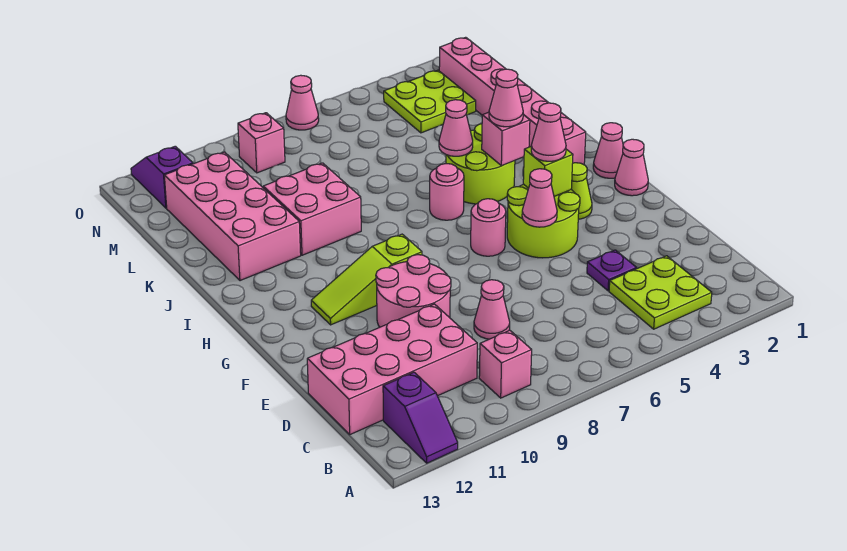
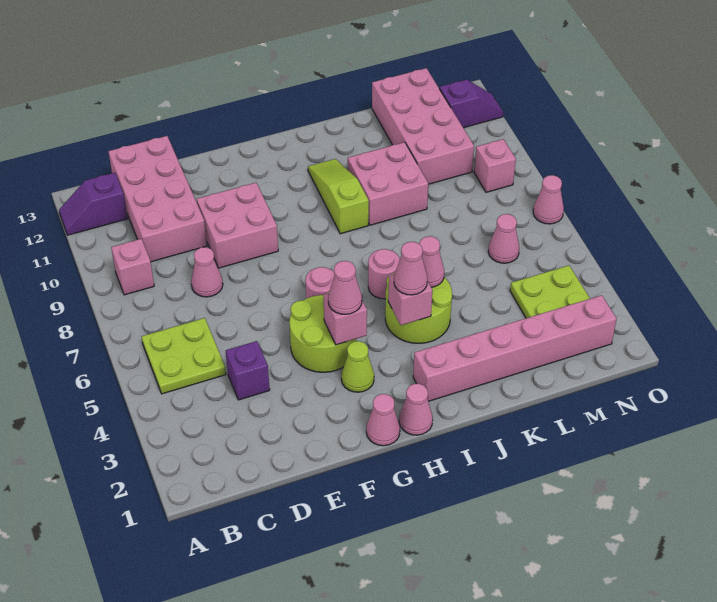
lime 2x2 plate [609,256,712,329] -> lime 2x2 plate moved to [141,318,226,394]
purple 1x1 plate [587,250,637,291] -> purple 1x1 brick [226,341,270,400]
pink 2x2 round brick [376,255,451,327] -> pink 2x2 brick [197,183,278,268]
pink 1x1 cone [522,169,557,227] -> pink 1x1 cone moved to [488,214,519,263]
lime 1x1 brick [523,147,573,196] -> pink 1x1 brick [324,293,367,345]
lime 1x3 slope [311,234,422,325] -> lime 1x3 slope moved to [308,159,369,234]
pink 2x4 brick [164,152,301,281] -> pink 2x4 brick turned to [372,68,474,184]

